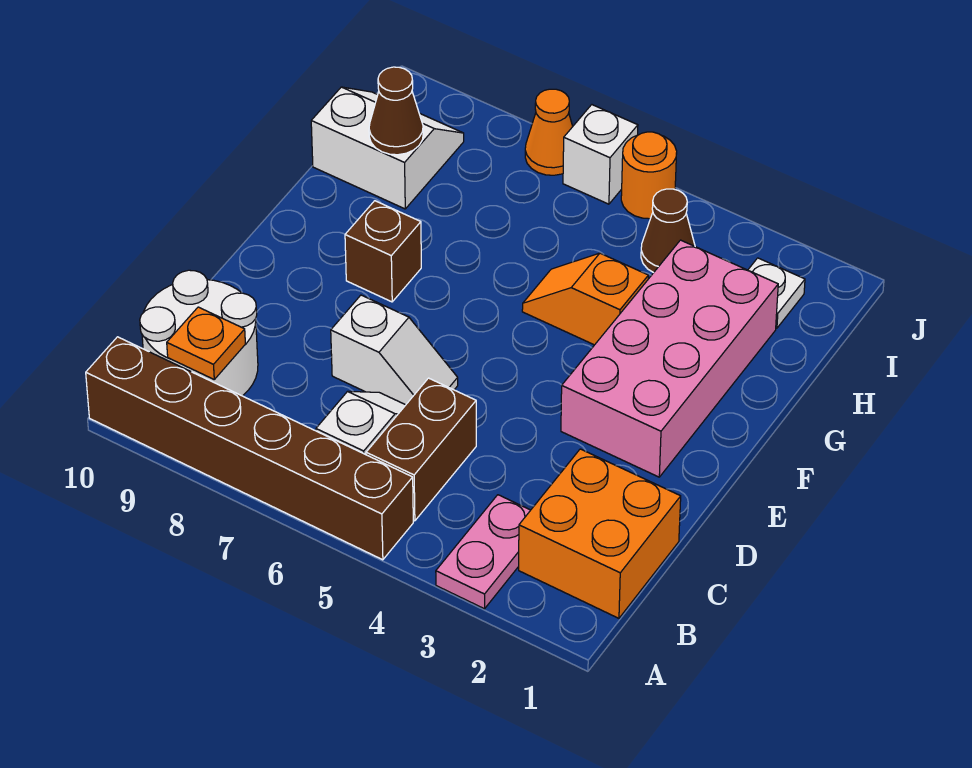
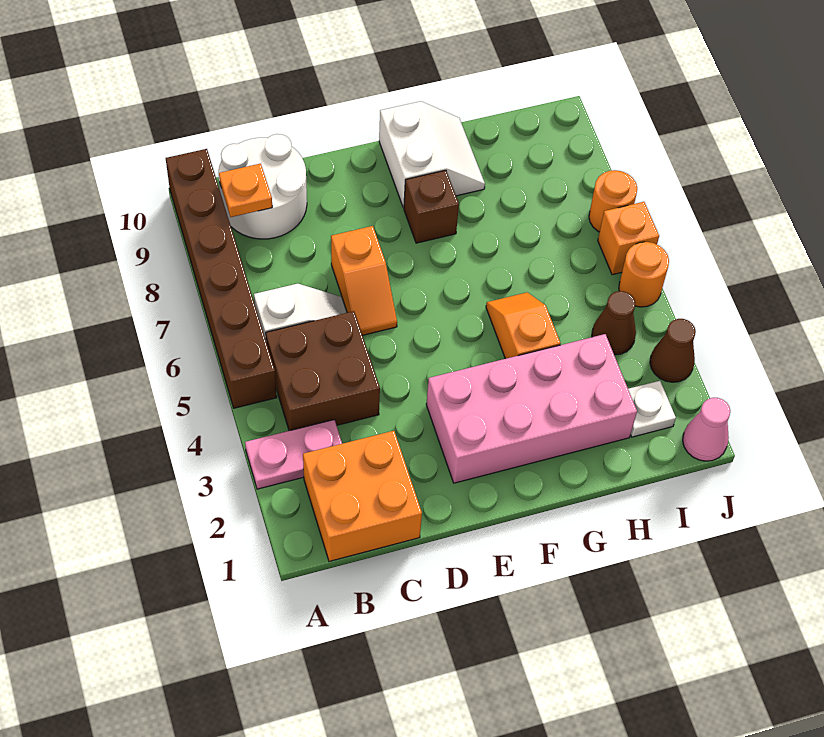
brown 1x2 brick [366,378,476,521] -> brown 2x2 brick [266,311,380,431]
white 1x2 slope [331,295,458,405] -> orange 1x2 slope [331,226,397,335]
white 2x2 slope [311,87,464,209] -> white 2x2 slope moved to [379,101,485,208]
brown 1x1 cone [369,67,423,155] -> brown 1x1 cone moved to [650,319,696,382]
none -> pink 1x1 cone [683,398,730,461]
white 1x1 brick [563,105,638,204] -> orange 1x1 brick [598,202,659,275]
orange 1x1 cone [525,89,573,175] -> orange 1x1 round brick [589,170,637,232]

